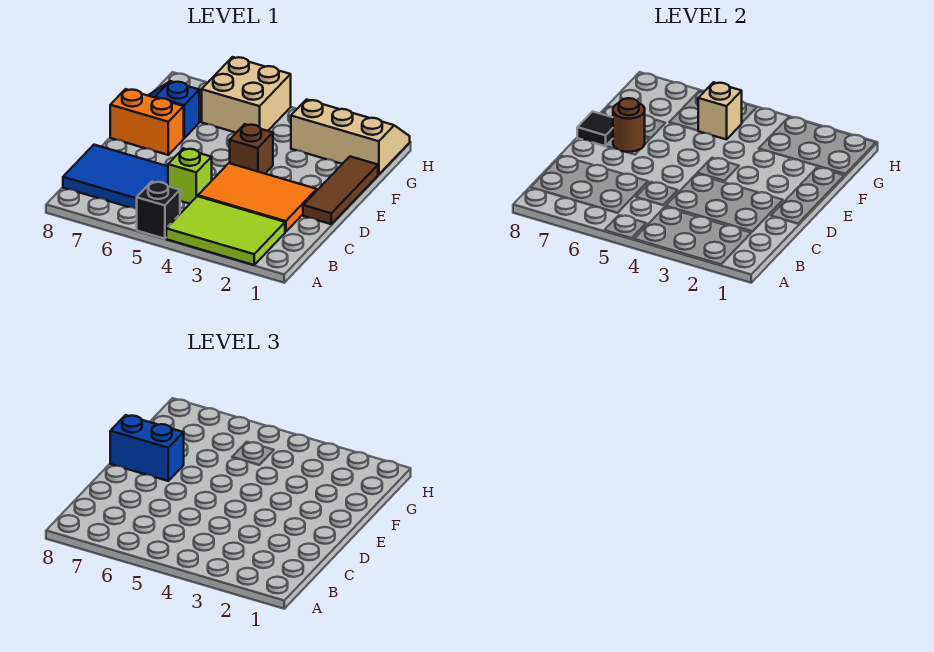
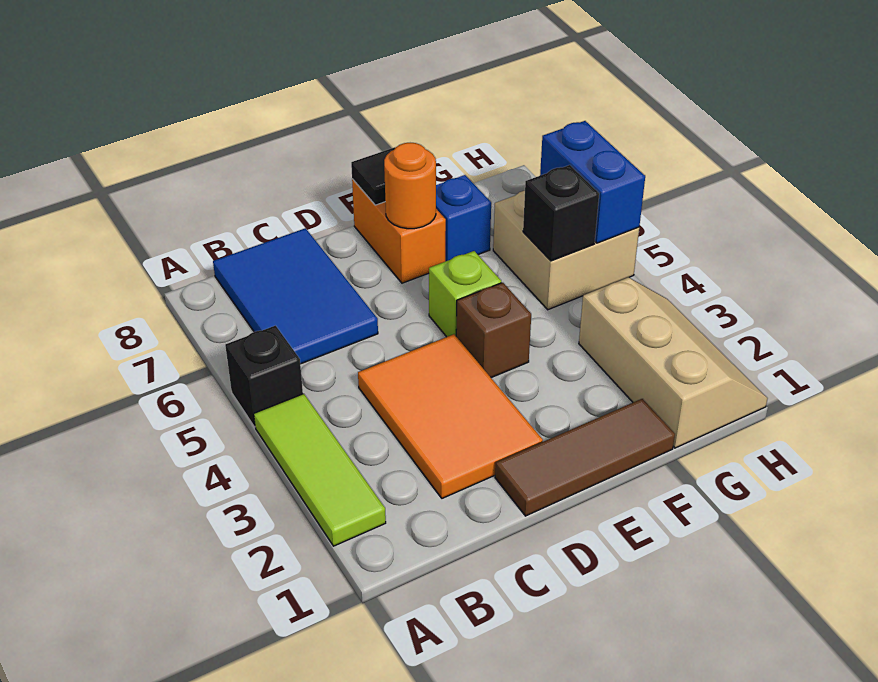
lime 2x3 tile [166,196,285,265] -> lime 1x3 tile [254,394,386,546]
lime 1x1 brick [168,148,212,204] -> lime 1x1 brick moved to [429,251,501,337]
brown 1x1 round brick [613,98,645,152] -> orange 1x1 round brick [384,143,436,229]
blue 1x2 brick [110,415,184,481] -> blue 1x2 brick moved to [540,121,645,243]
tan 1x1 brick [698,82,742,139] -> black 1x1 brick [523,165,599,261]

